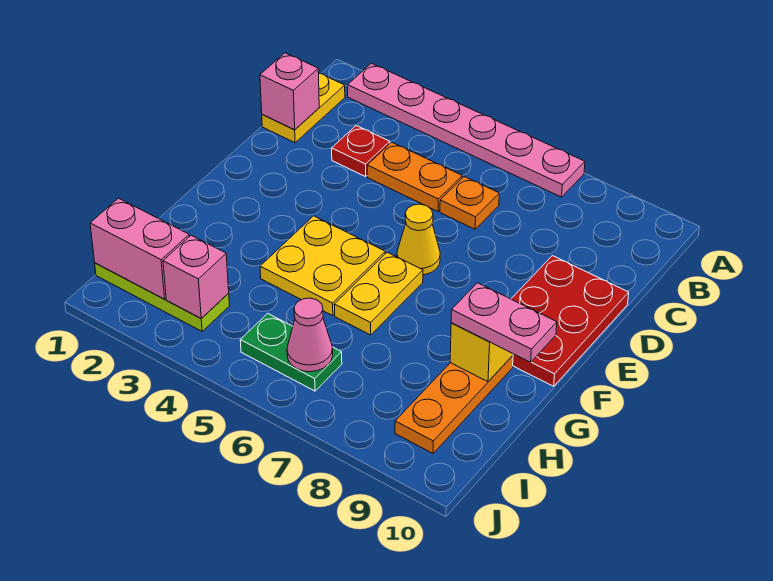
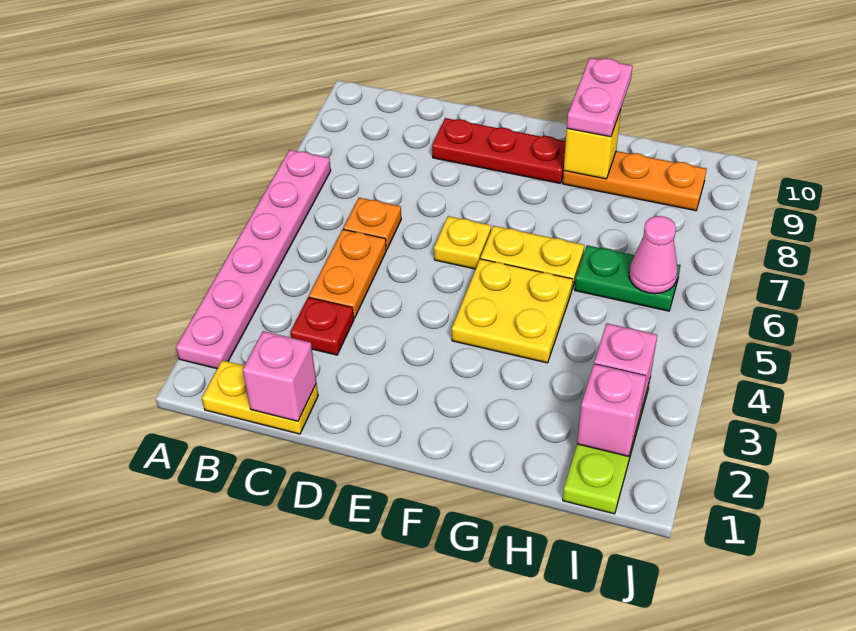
red 2x3 plate [511,256,629,386] -> red 1x3 plate [432,118,566,183]
yellow 1x1 cone [397,204,440,275] -> yellow 1x1 plate [434,216,491,269]
pink 1x2 brick [90,198,189,299] -> pink 1x1 brick [577,364,646,457]
green 1x2 plate [240,313,342,391] -> green 1x2 plate turned to [575,245,681,311]

